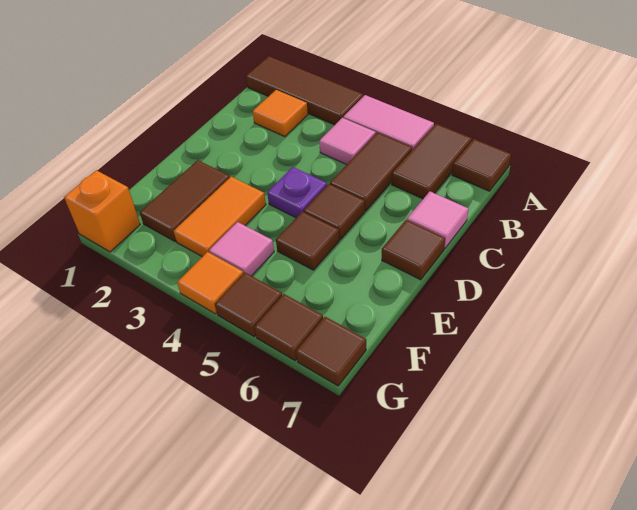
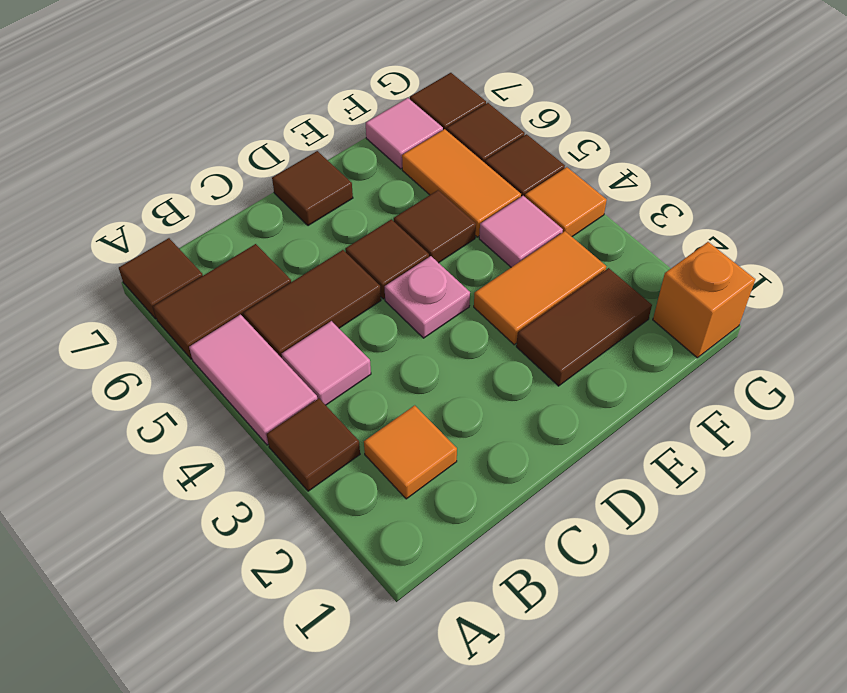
brown 1x3 tile [246,56,363,125] -> brown 1x1 tile [267,398,360,491]
pink 1x1 tile [407,192,468,248] -> pink 1x1 tile moved to [366,98,443,169]
purple 1x1 plate [267,167,327,218] -> pink 1x1 plate [385,256,470,338]
none -> orange 1x2 tile [402,129,521,237]

